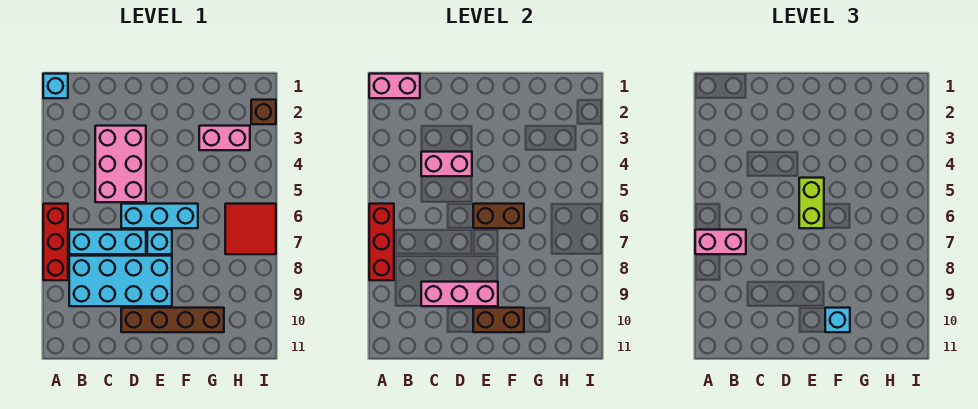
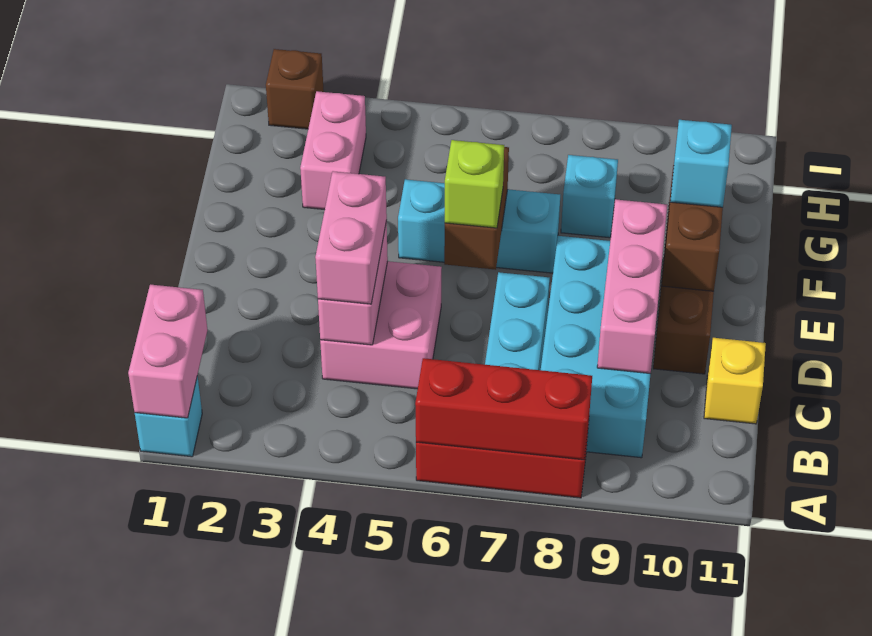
pink 1x2 brick [695,230,746,254] -> pink 1x2 brick moved to [315,171,387,304]
pink 2x3 brick [95,126,146,202] -> pink 2x2 brick [320,261,442,389]
none -> yellow 1x1 brick [704,338,766,424]
cyan 1x3 brick [121,204,198,228] -> cyan 1x3 brick turned to [398,179,560,273]
lime 1x2 brick [799,178,824,228] -> lime 1x1 brick [445,140,504,228]
cyan 1x1 brick [147,230,172,254] -> cyan 1x1 brick moved to [561,155,618,238]
red 2x2 tile [225,204,276,254] -> none

